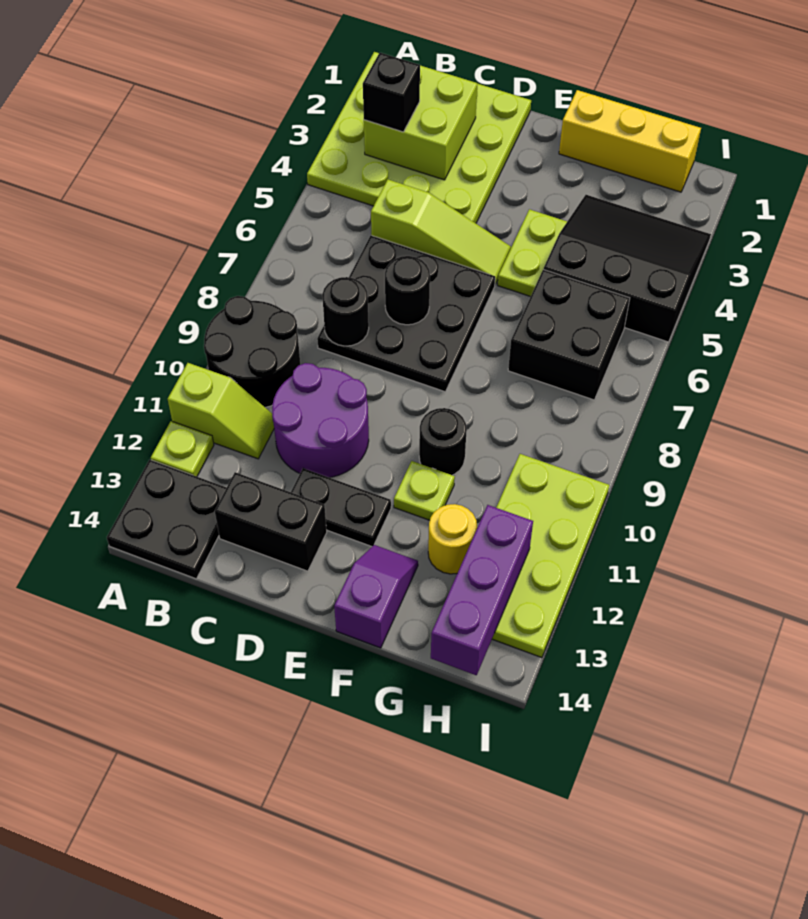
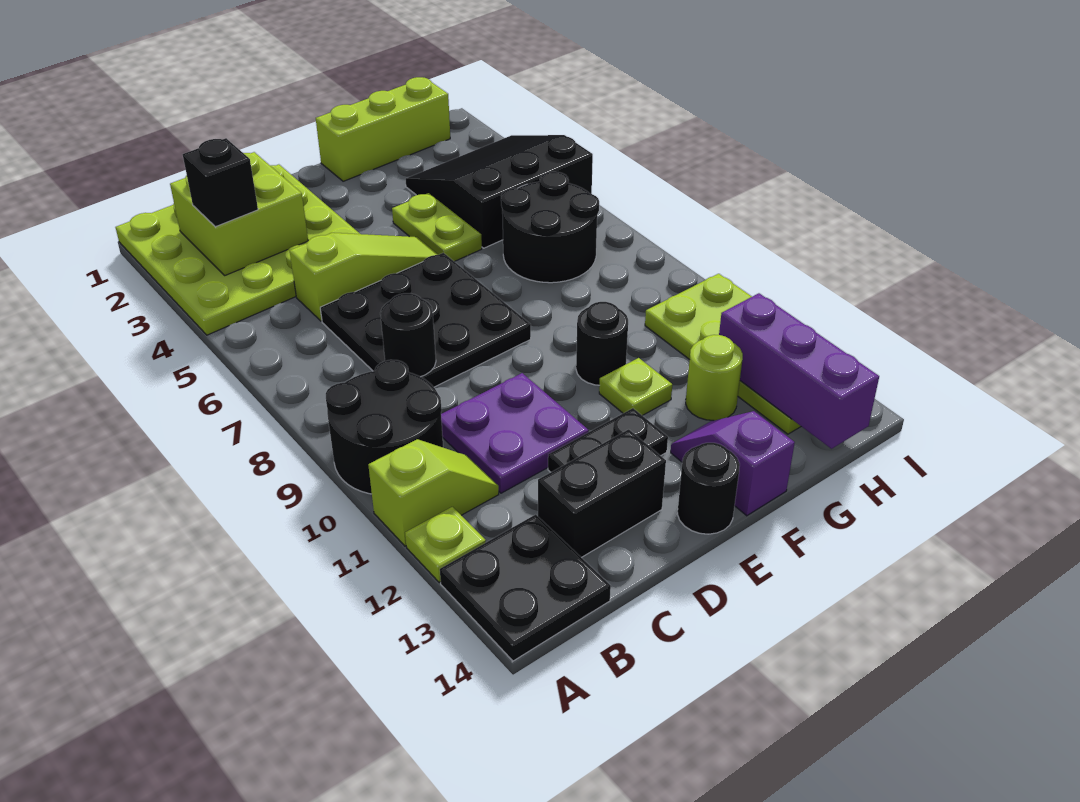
purple 2x2 round brick [272,363,369,477] -> purple 2x2 plate [441,373,589,493]
black 1x1 round brick [385,256,430,325] -> black 1x1 round brick moved to [678,443,740,534]
yellow 1x3 brick [559,90,701,192] -> lime 1x3 brick [316,77,450,181]
black 2x2 brick [508,269,630,400] -> black 2x2 round brick [501,172,599,283]
yellow 1x1 round brick [428,504,477,574] -> lime 1x1 round brick [686,335,743,421]

